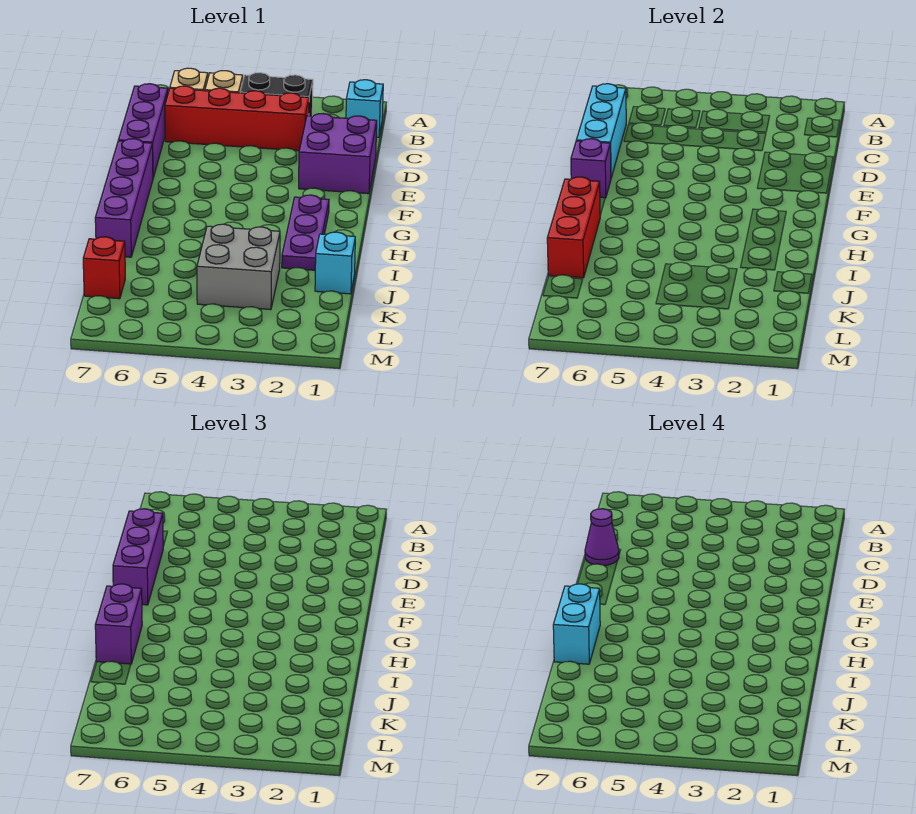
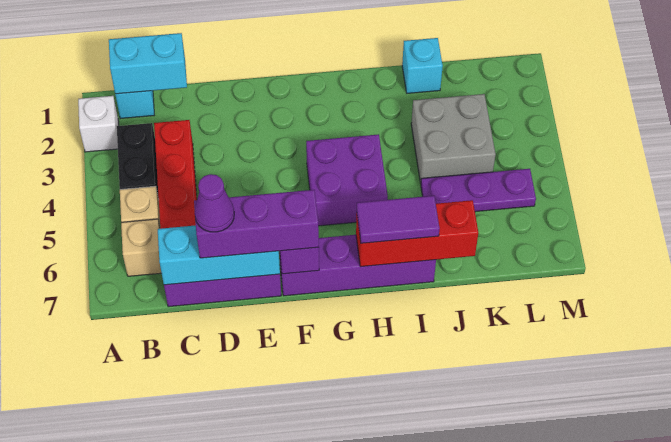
none -> white 1x1 brick [78,96,119,152]
purple 2x2 brick [299,114,377,194] -> purple 2x2 brick moved to [306,134,388,226]
purple 1x3 plate [282,195,329,270] -> purple 1x3 plate moved to [421,169,536,212]
purple 1x2 brick [95,584,142,664] -> purple 1x2 tile [357,196,440,243]
cyan 1x2 brick [553,584,600,664] -> cyan 1x2 brick moved to [109,33,187,94]
red 1x1 brick [83,237,125,299] -> none

